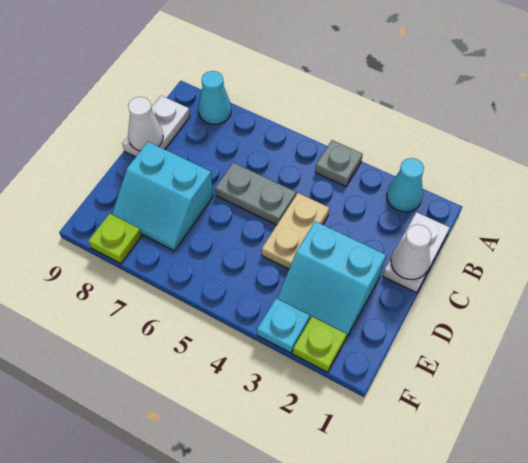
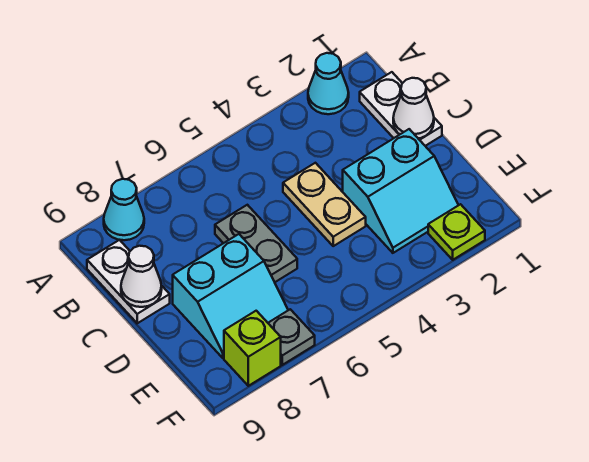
grey 1x1 plate [315,140,363,187] -> grey 1x1 plate moved to [268,309,315,365]
grey 1x2 plate [215,163,296,225] -> grey 1x2 plate turned to [215,205,297,282]
cyan 1x1 plate [257,298,310,353] -> none
lime 1x1 plate [88,214,141,264] -> lime 1x1 brick [224,311,281,386]

